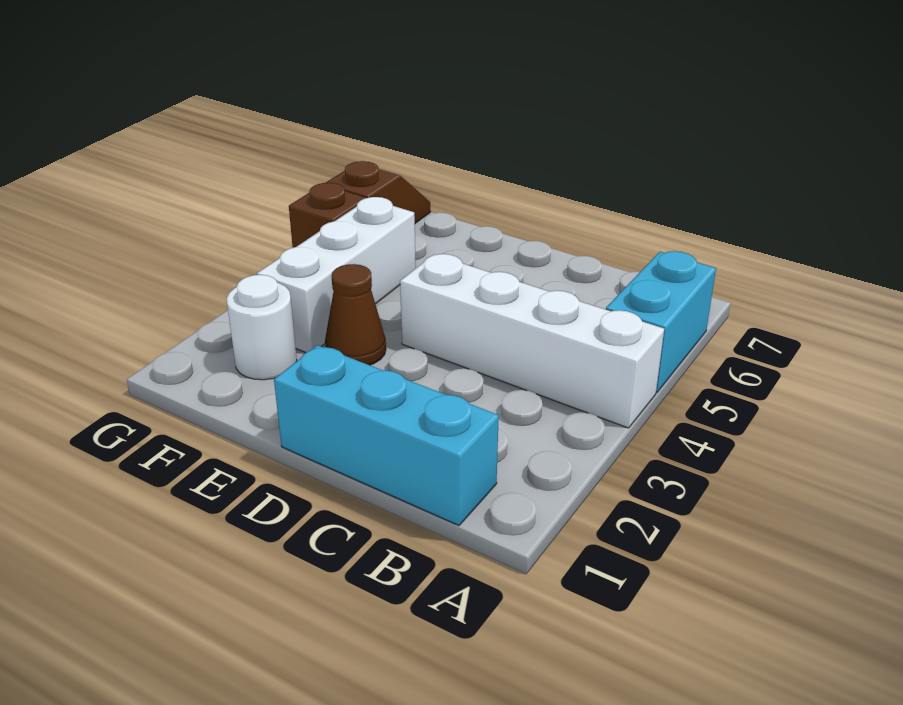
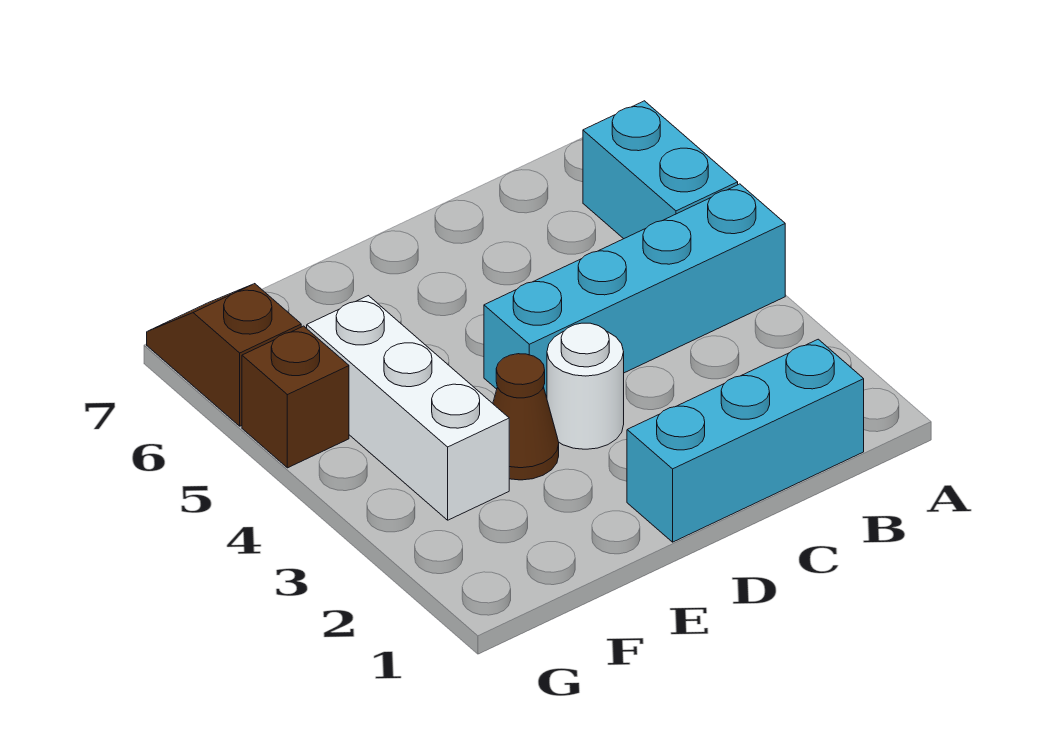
white 1x4 brick [400,254,664,428] -> cyan 1x4 brick [484,184,785,398]
white 1x1 round brick [227,275,297,380] -> white 1x1 round brick moved to [547,323,624,449]

